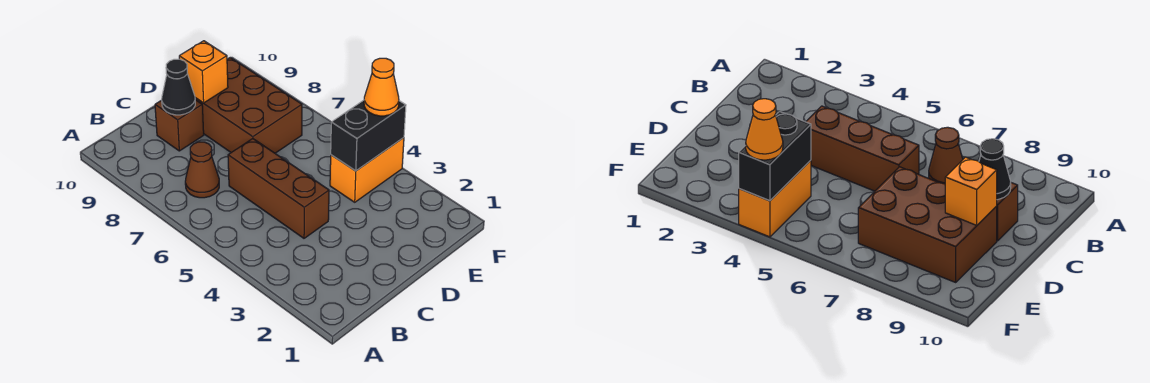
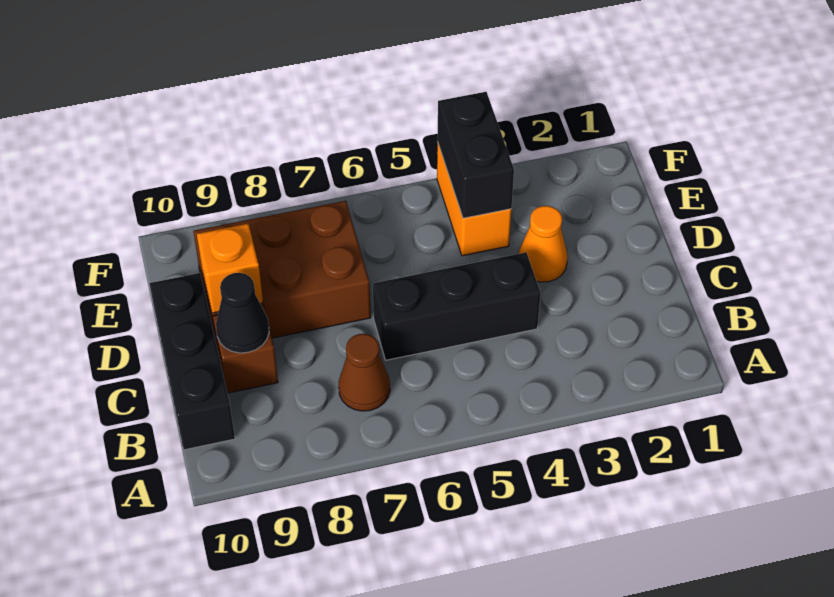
none -> black 1x3 brick [149,273,235,450]
brown 1x3 brick [228,139,329,238] -> black 1x3 brick [373,253,541,360]
orange 1x1 cone [364,58,399,116] -> orange 1x1 cone moved to [519,206,568,282]

